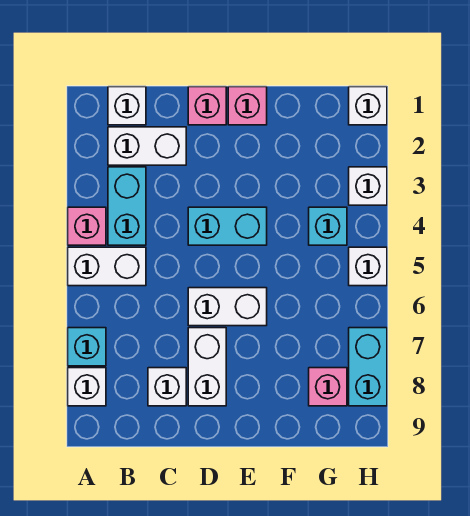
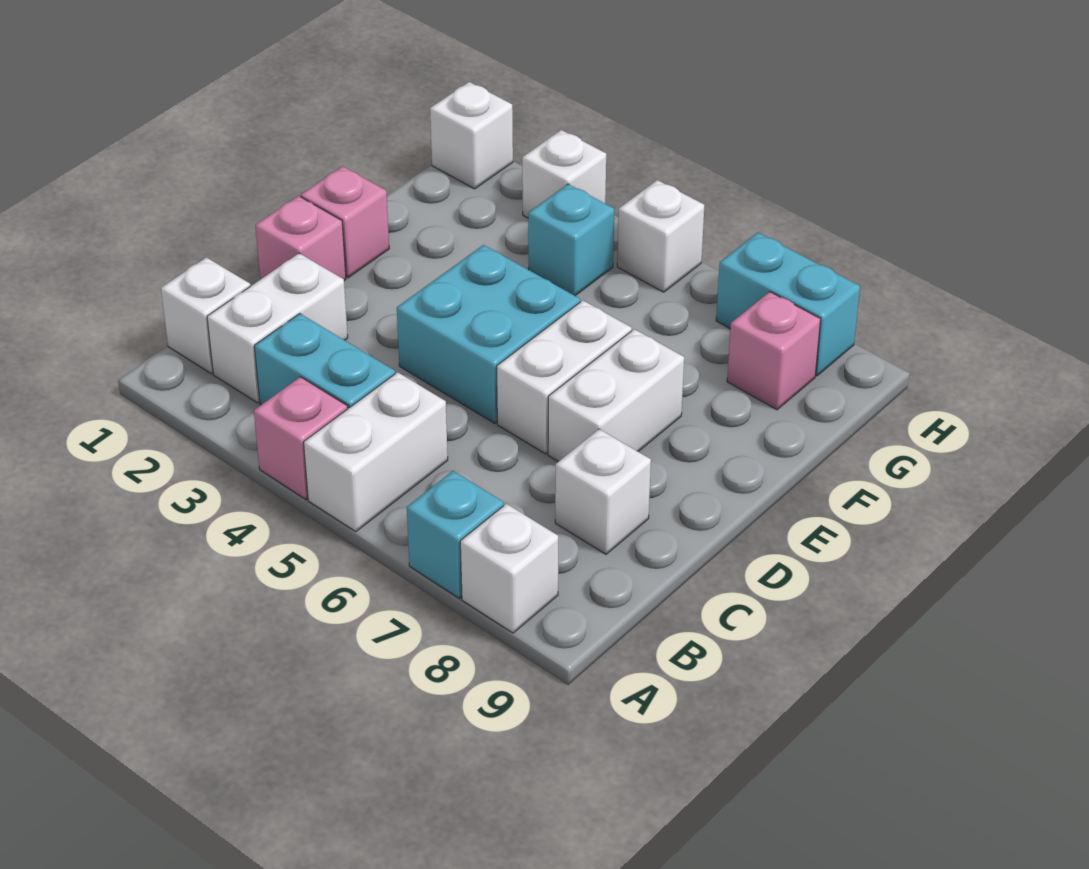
cyan 1x2 brick [188,207,267,245] -> cyan 2x2 brick [397,245,580,423]
white 1x2 brick [188,328,226,406] -> white 1x2 brick turned to [548,329,684,462]

